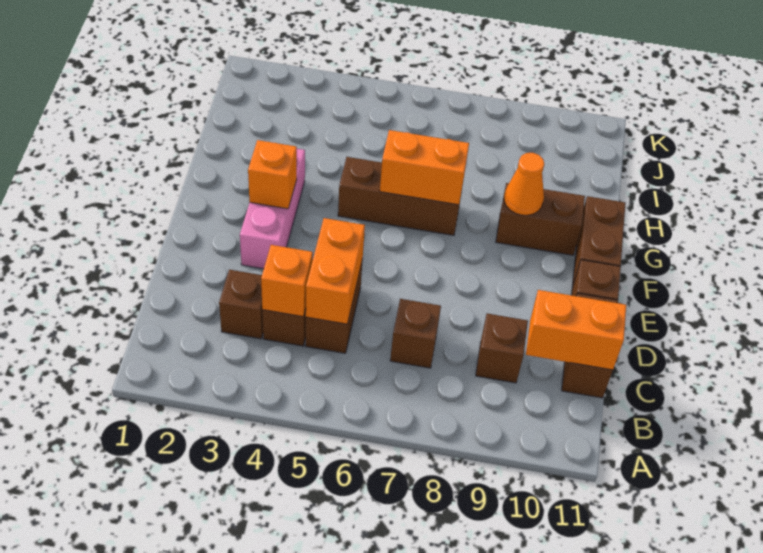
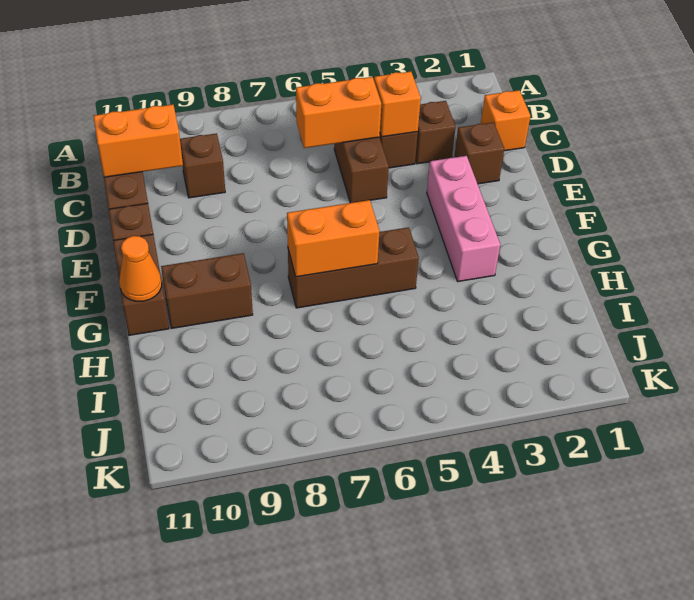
orange 1x2 brick [306,218,365,324] -> orange 1x2 brick turned to [296,77,381,148]
brown 1x1 brick [390,299,441,368] -> brown 1x1 brick moved to [454,122,504,184]
orange 1x1 brick [248,140,297,209] -> orange 1x1 brick moved to [481,90,530,151]
orange 1x1 cone [504,153,544,215] -> orange 1x1 cone moved to [119,236,162,301]

